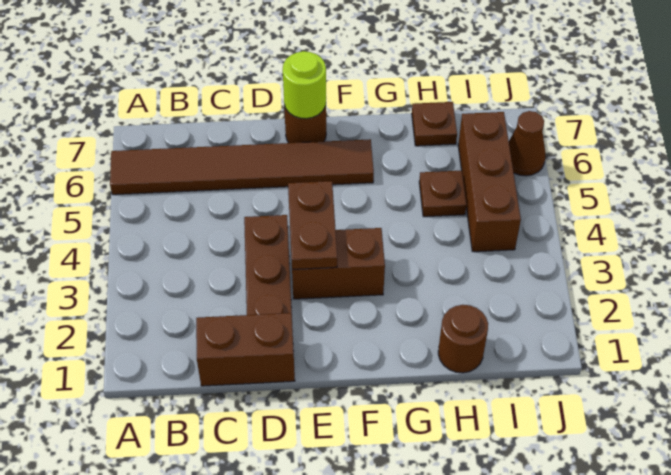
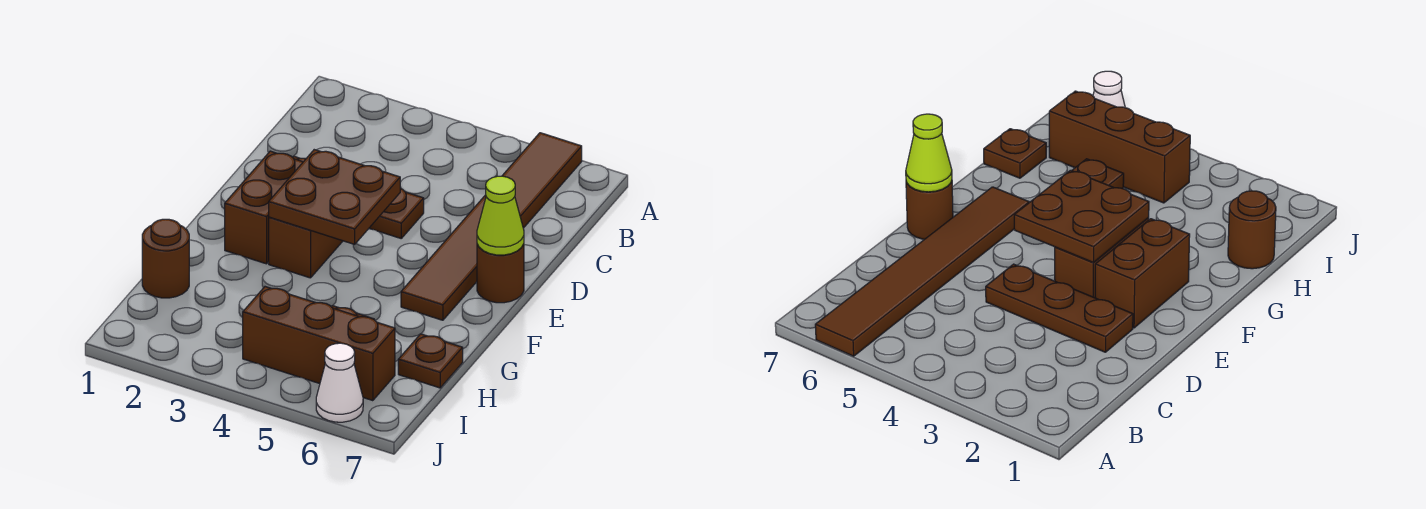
brown 1x2 brick [196,313,295,386] -> brown 1x2 brick moved to [225,151,303,264]
brown 1x2 plate [288,181,337,269] -> brown 2x2 plate [269,150,400,244]
lime 1x1 round brick [283,51,326,119] -> lime 1x1 cone [477,176,524,255]
brown 1x1 cone [509,111,545,176] -> white 1x1 cone [316,343,363,422]

